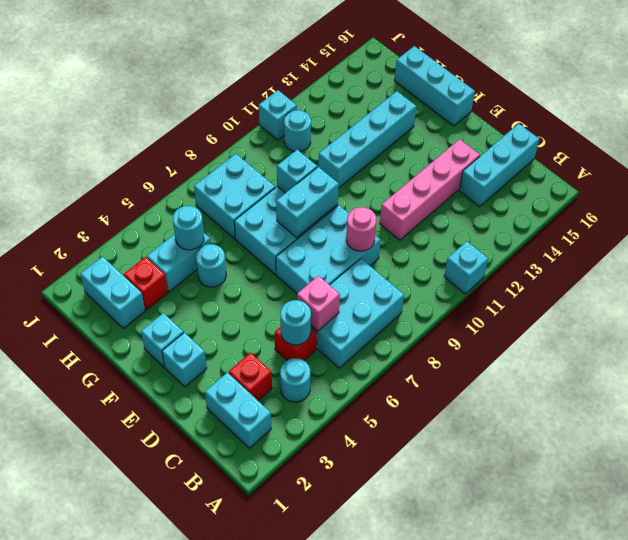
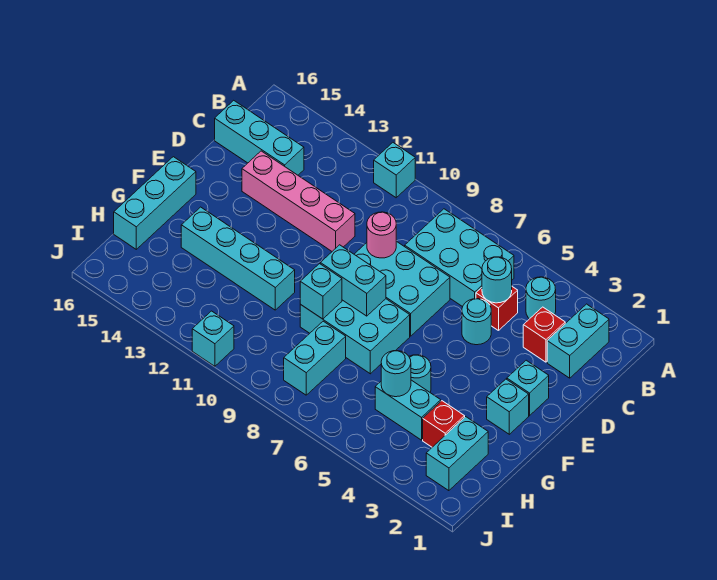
pink 1x1 brick [297,276,340,331] -> none
cyan 2x2 brick [194,154,275,239] -> cyan 1x2 brick [284,321,346,395]
cyan 1x1 round brick [284,110,311,152] -> cyan 1x1 round brick moved to [462,299,491,345]

